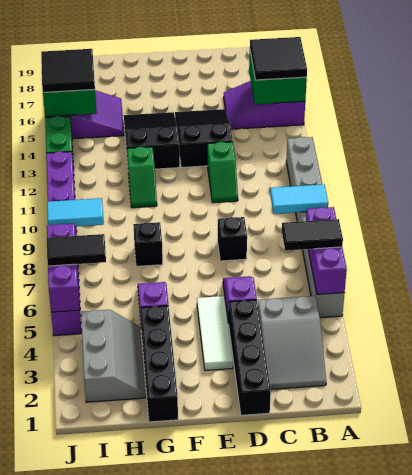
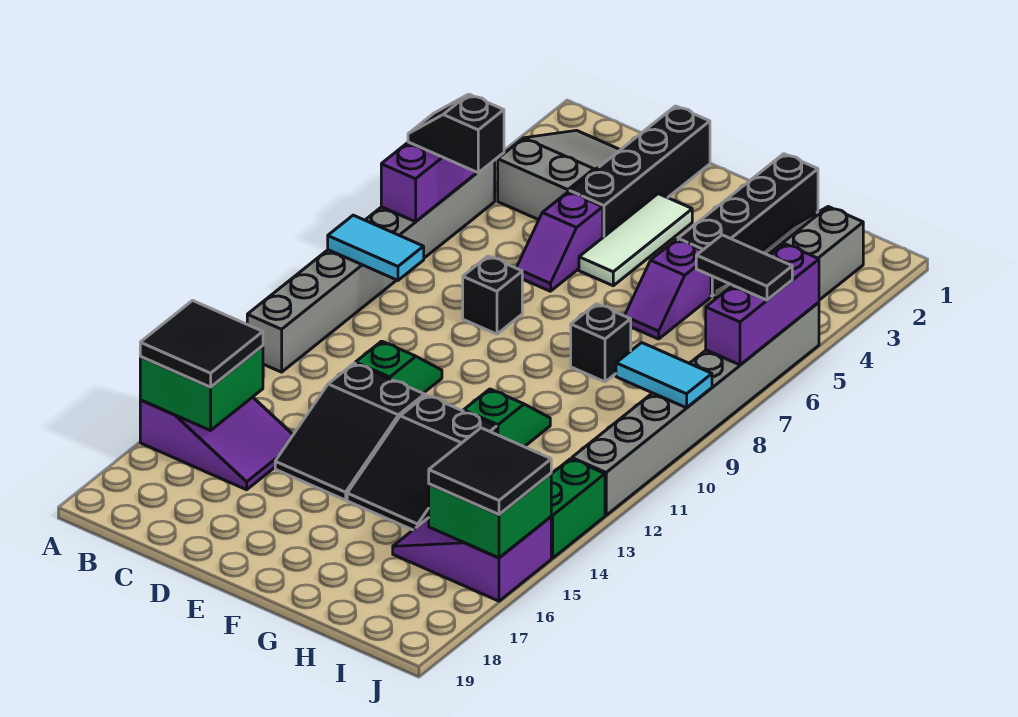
black 1x2 tile [282,219,343,251] -> black 1x2 slope [408,94,504,173]
purple 1x8 brick [46,151,81,336] -> grey 1x8 brick [572,302,819,515]

